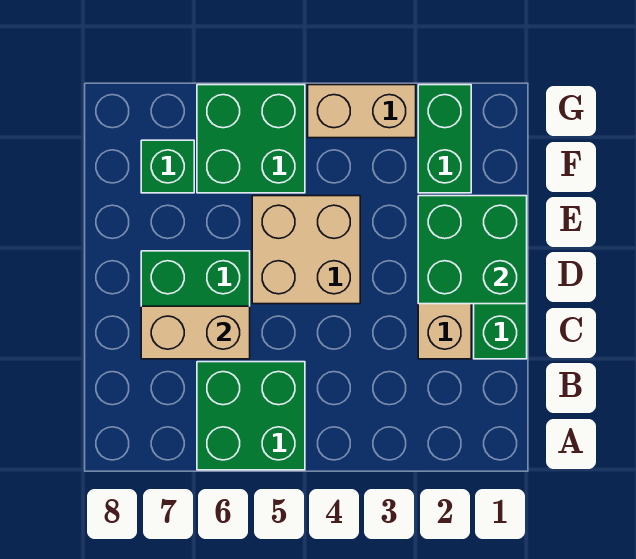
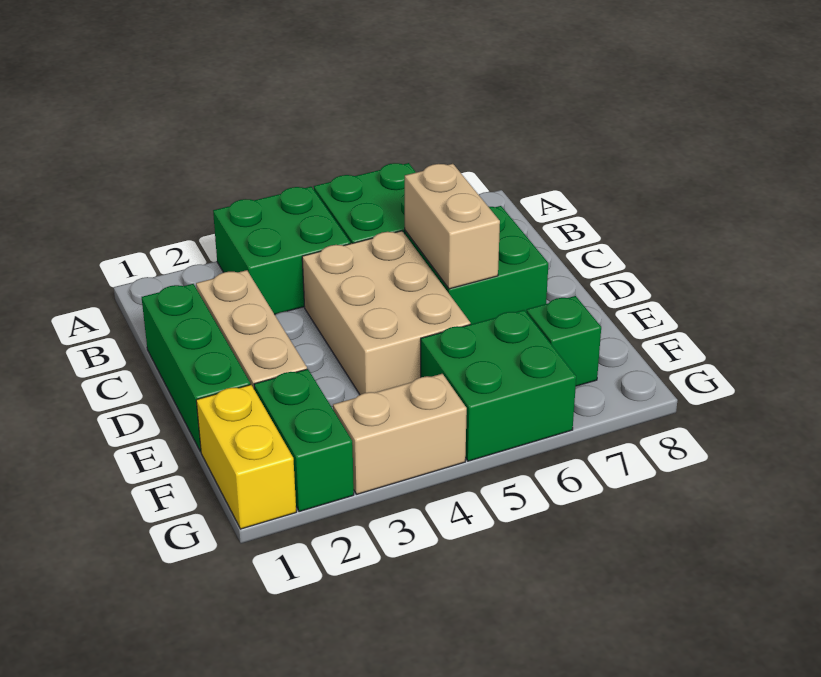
tan 1x2 brick [141,306,250,359] -> tan 1x2 brick turned to [405,164,500,289]
green 2x2 brick [418,196,527,304] -> green 2x2 brick moved to [213,187,350,314]
tan 2x2 brick [252,196,360,304] -> tan 2x3 brick [302,231,470,395]
none -> yellow 1x2 brick [196,385,296,529]

